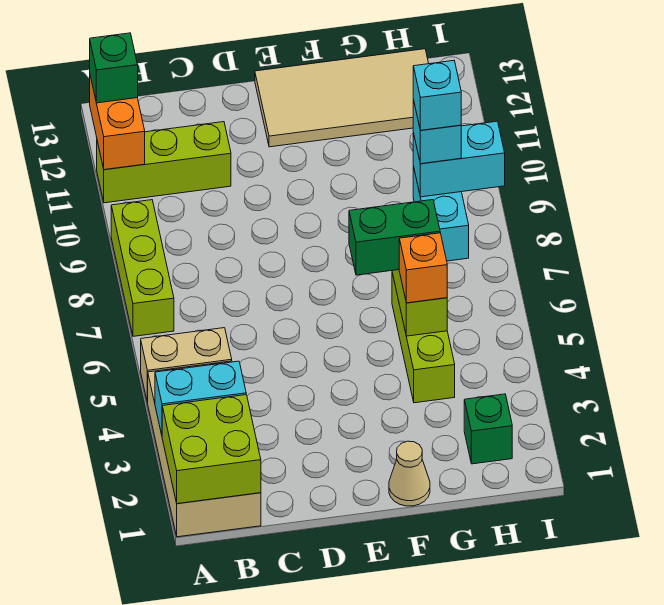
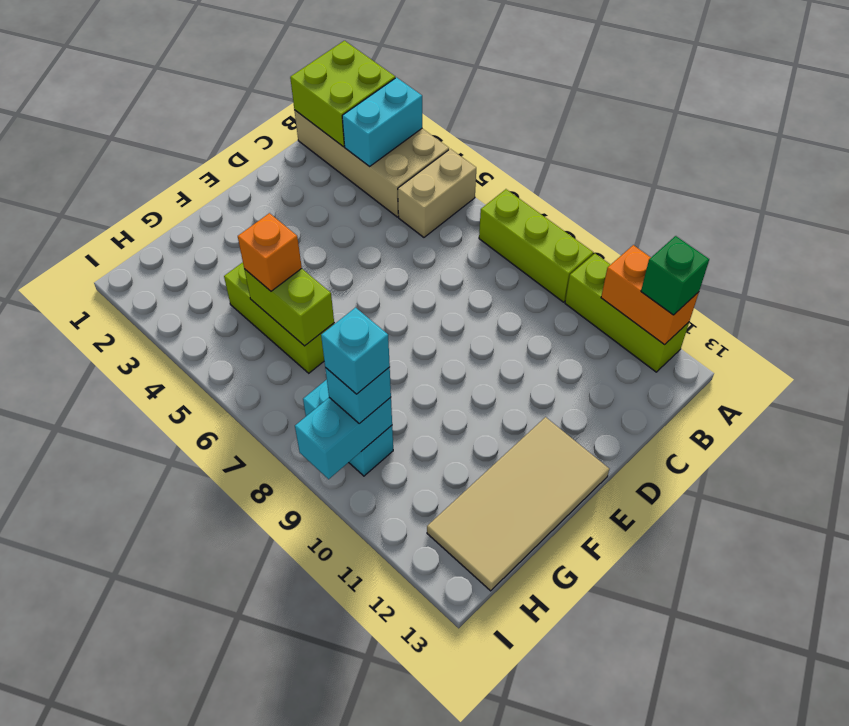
lime 1x3 brick [97,122,231,203] -> lime 1x3 brick turned to [565,254,689,372]
tan 1x1 cone [389,441,430,506] -> none
green 1x2 brick [349,200,440,275] -> none
green 1x1 brick [464,394,512,464] -> none

